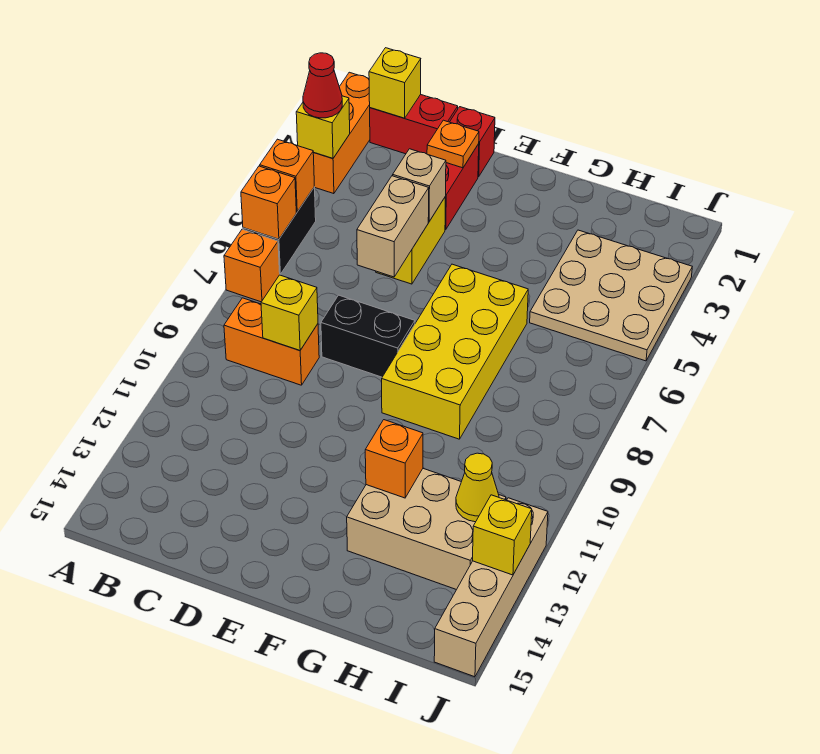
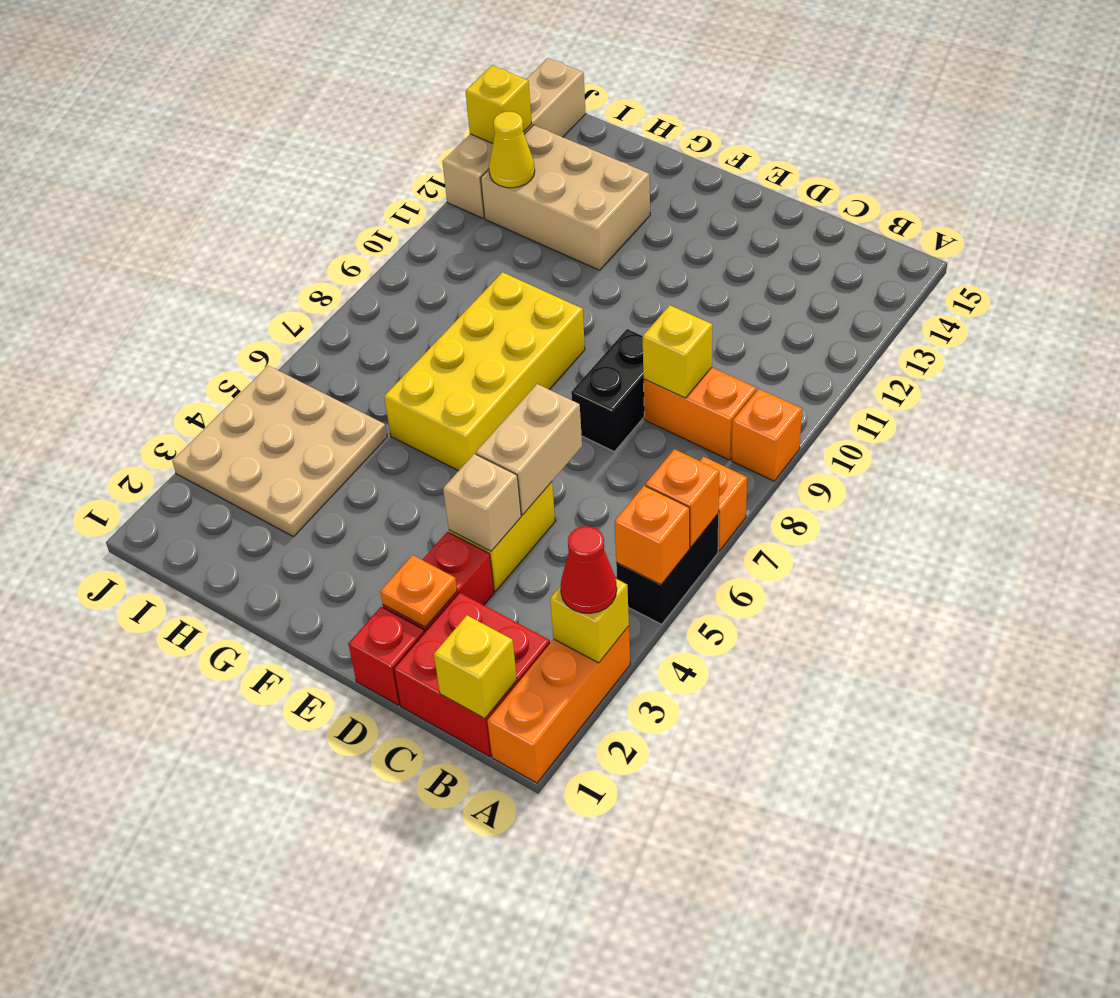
red 1x2 brick [370,95,458,154] -> red 2x2 brick [394,593,550,757]
black 1x2 brick [321,295,415,377] -> black 1x2 brick turned to [571,329,644,451]
orange 1x1 brick [365,420,423,498] -> orange 1x1 brick moved to [732,389,802,481]

